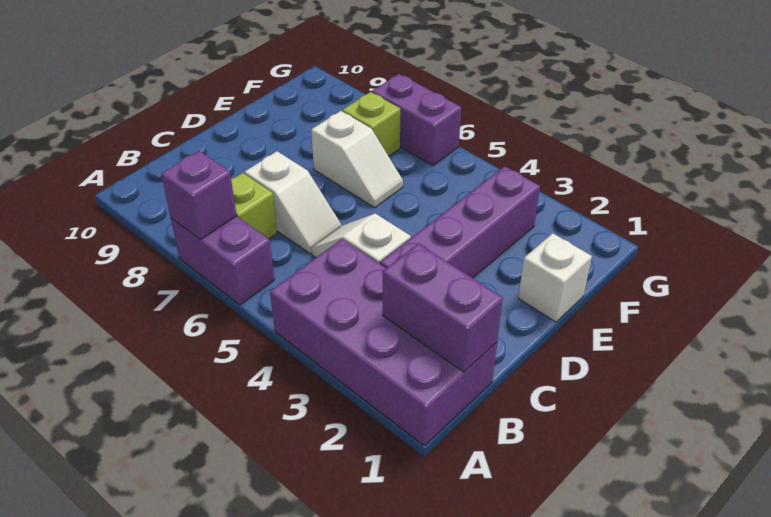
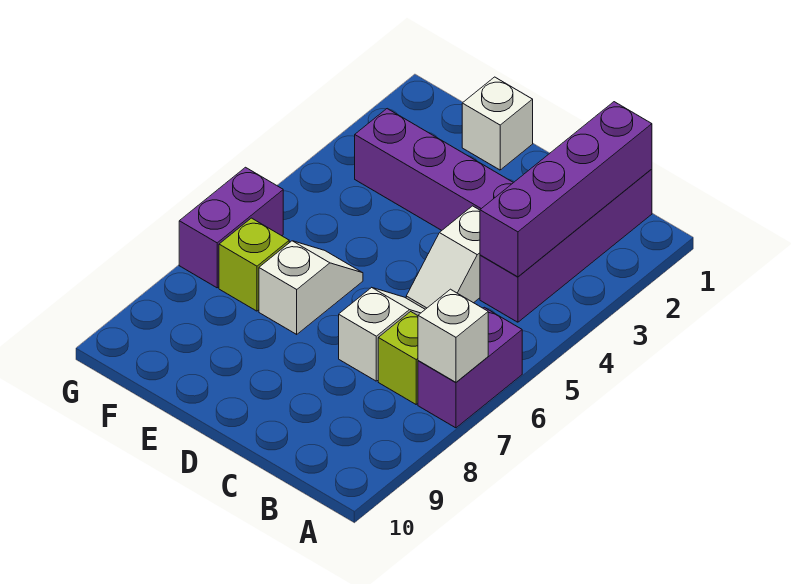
purple 2x4 brick [270,239,497,446] -> purple 1x4 brick [480,169,652,322]
purple 1x1 brick [161,151,237,240] -> white 1x1 brick [418,289,488,382]
purple 1x2 brick [382,244,503,372] -> purple 1x4 brick [480,102,652,277]

